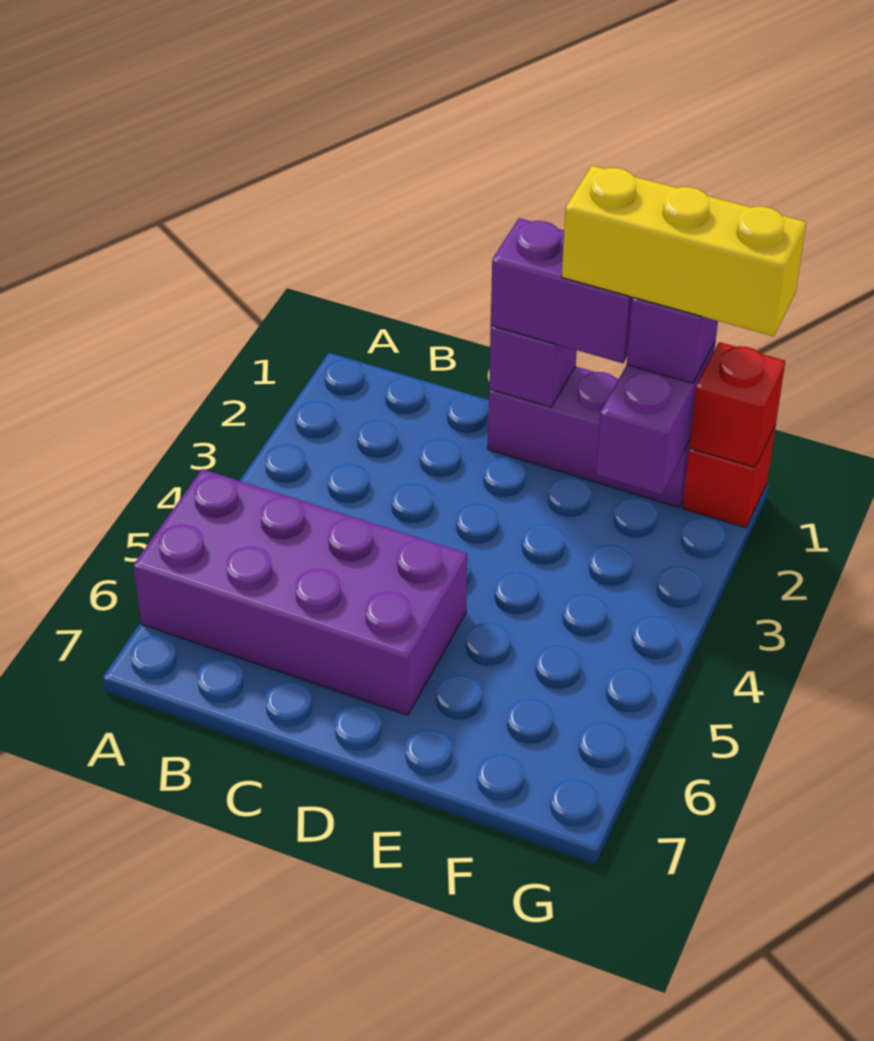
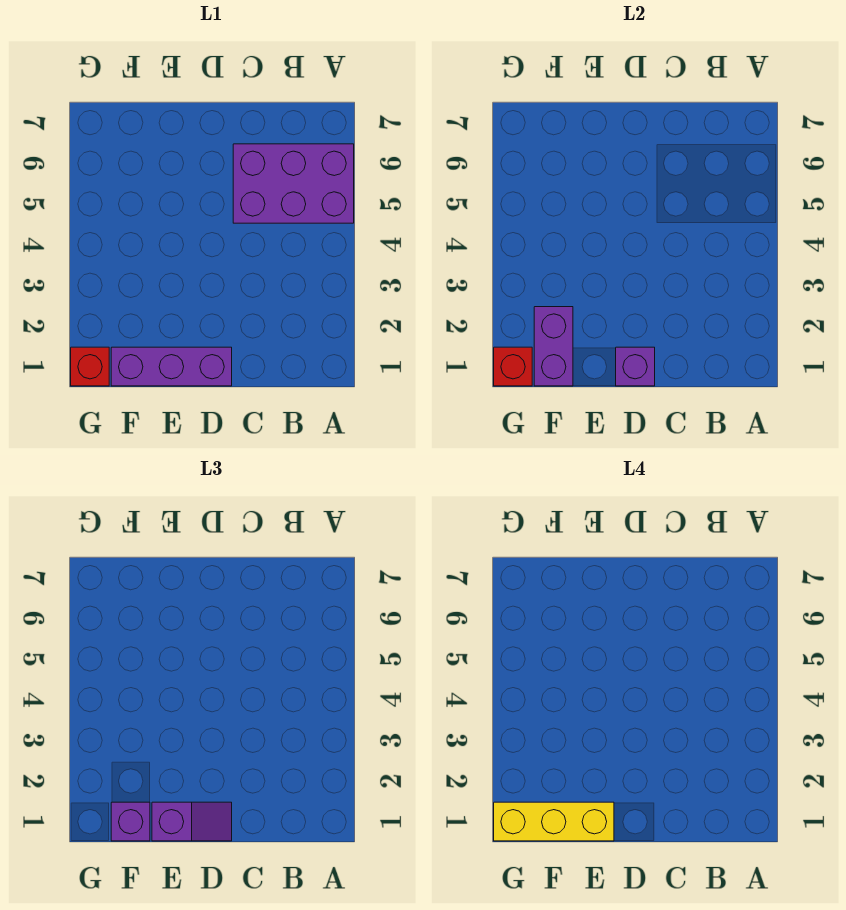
purple 2x4 brick [133,469,467,715] -> purple 2x3 brick [233,144,354,223]
purple 1x2 brick [491,218,632,363] -> purple 1x2 slope [152,802,232,841]

